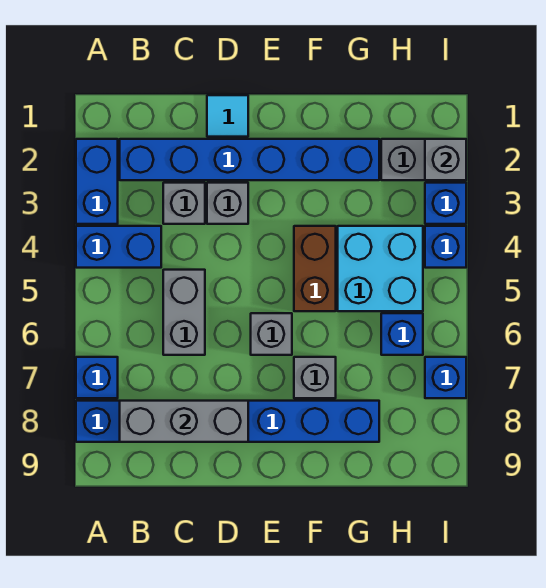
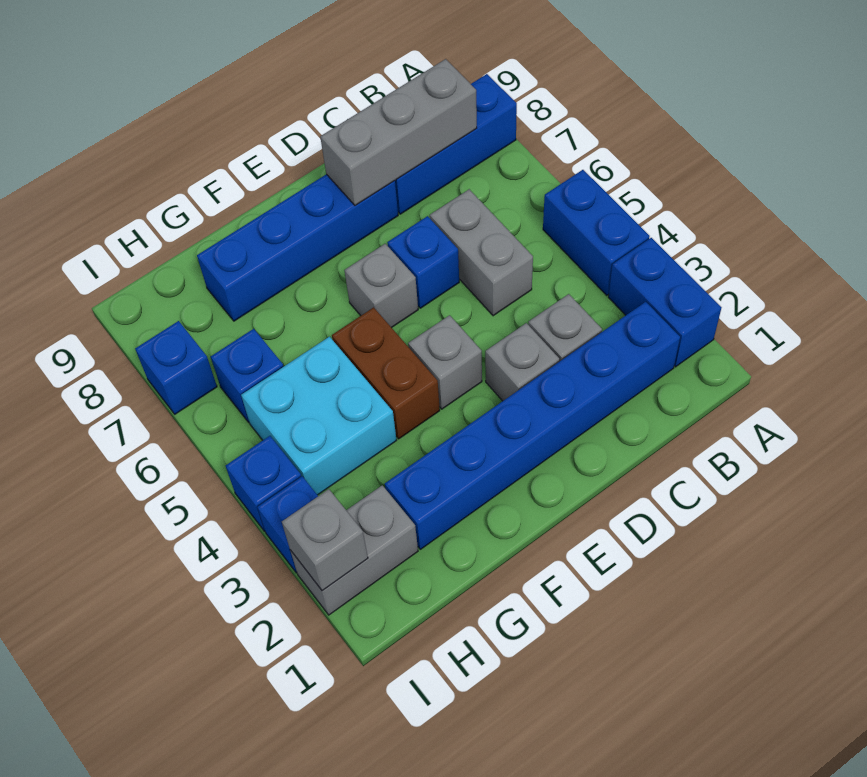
blue 1x2 brick [76,226,161,268] -> blue 1x2 brick turned to [543,170,650,295]
blue 1x1 brick [76,357,118,398] -> blue 1x1 brick moved to [387,216,459,308]
cyan 1x1 tile [207,95,248,137] -> none
grey 1x1 brick [294,357,336,398] -> grey 1x1 brick moved to [408,315,482,409]

